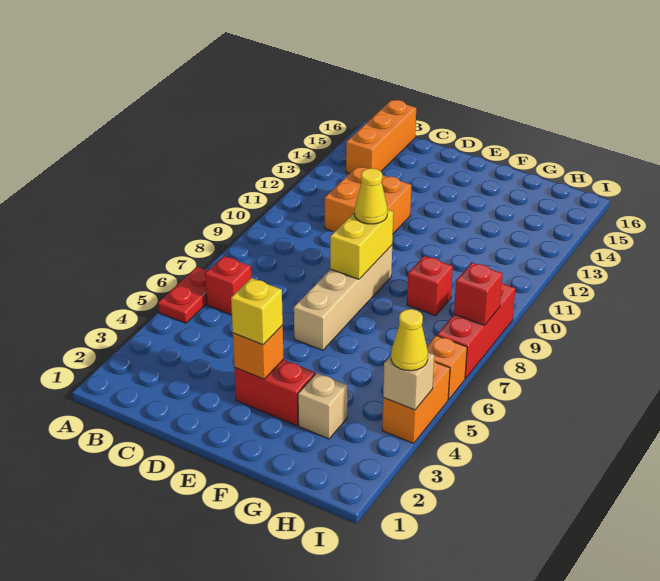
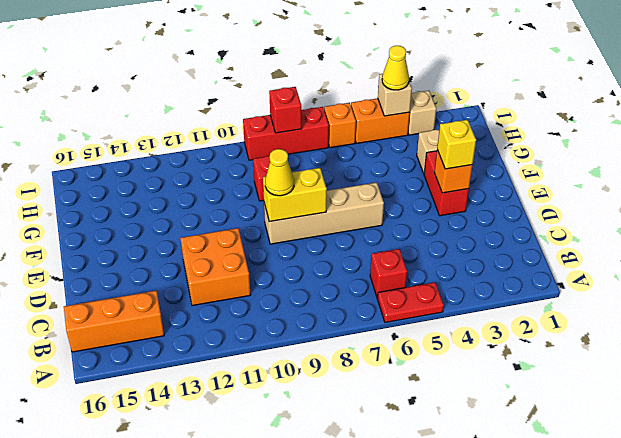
none -> tan 1x1 brick [408,91,436,135]

